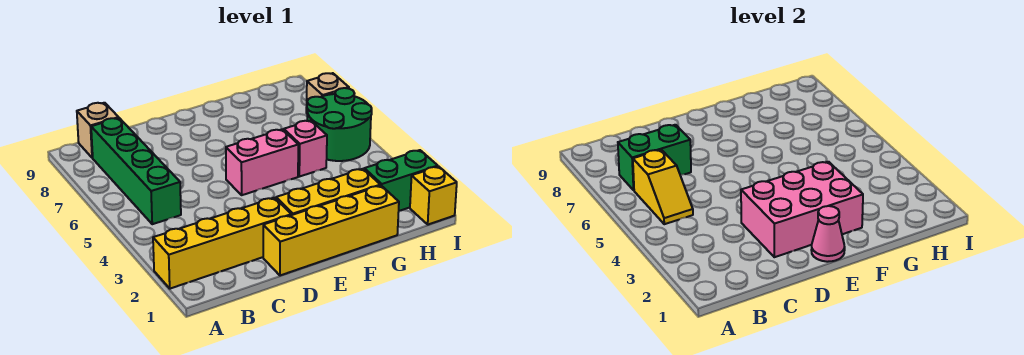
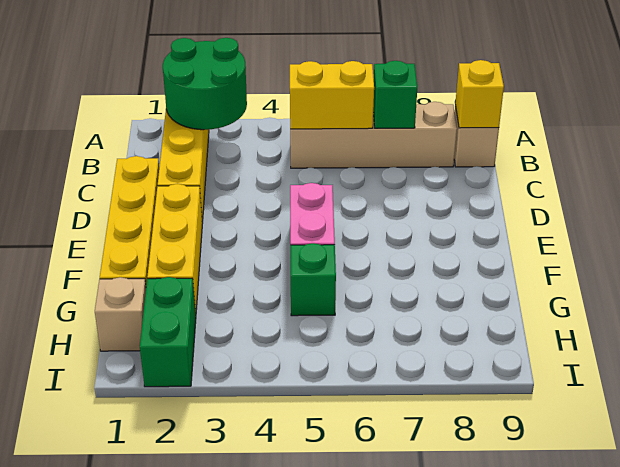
green 1x4 brick [91,118,181,224] -> tan 1x4 brick [290,102,457,168]
yellow 1x2 slope [633,150,693,224] -> yellow 1x2 brick [290,61,374,129]
green 1x2 brick [618,125,691,190] -> green 1x1 brick [373,61,417,128]
pink 2x3 brick [741,162,863,257] -> none
pink 1x1 cone [811,206,845,262] -> none
pink 1x1 brick [284,120,327,177] -> green 1x1 brick [291,243,336,316]
green 2x2 round brick [307,88,372,161] -> green 2x2 round brick moved to [163,38,247,130]
yellow 1x1 brick [410,166,457,225] -> yellow 1x1 brick moved to [455,60,504,128]
tan 1x1 brick [306,73,349,113] -> tan 1x1 brick moved to [95,277,146,351]

